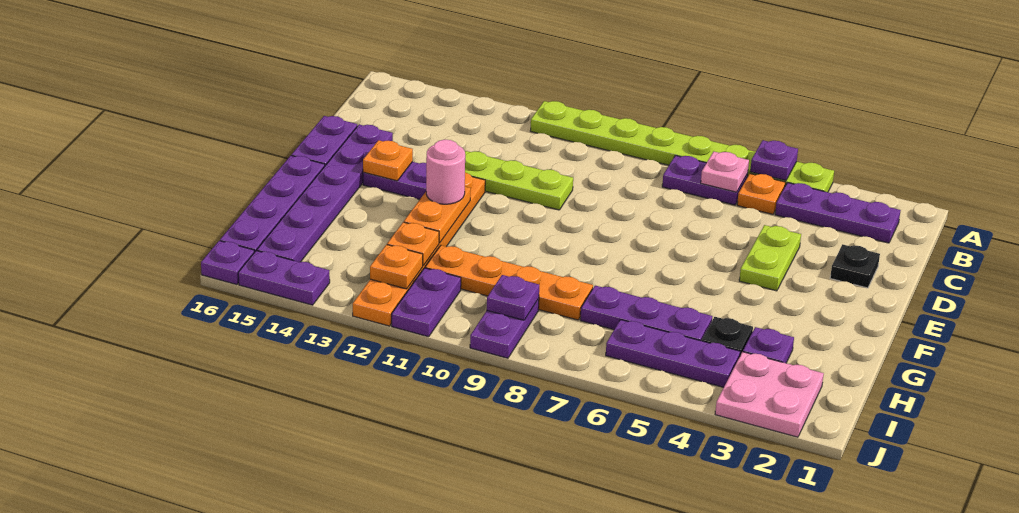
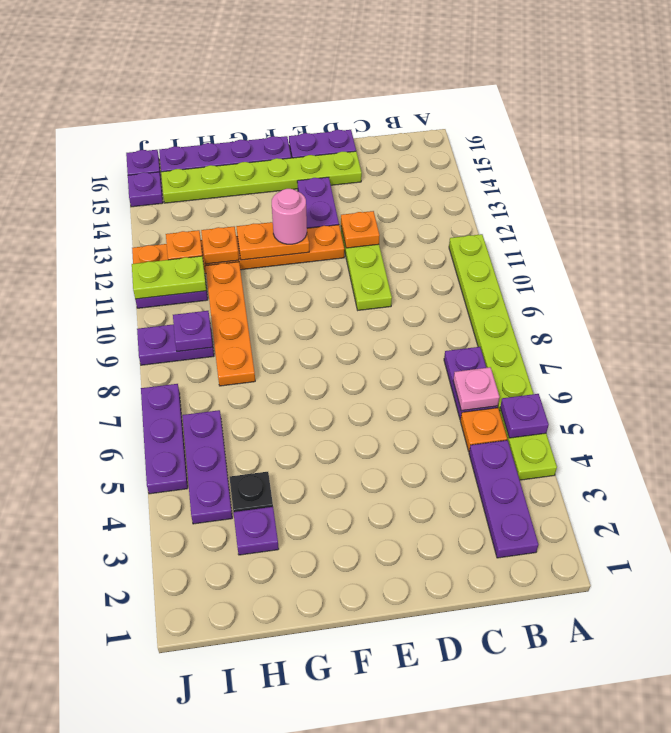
black 1x1 plate [830,244,880,288] -> none
lime 1x2 plate [739,225,801,291] -> lime 1x2 plate moved to [132,256,206,299]
purple 1x6 plate [257,124,393,262] -> lime 1x6 plate [161,151,362,203]
orange 1x1 plate [363,140,413,181] -> orange 1x1 plate moved to [341,211,380,248]
purple 1x3 plate [580,286,712,341] -> purple 1x3 plate moved to [141,384,188,494]
pink 2x2 plate [715,352,824,437] -> none
purple 1x2 plate [238,251,330,305] -> purple 1x1 plate [128,172,163,207]

